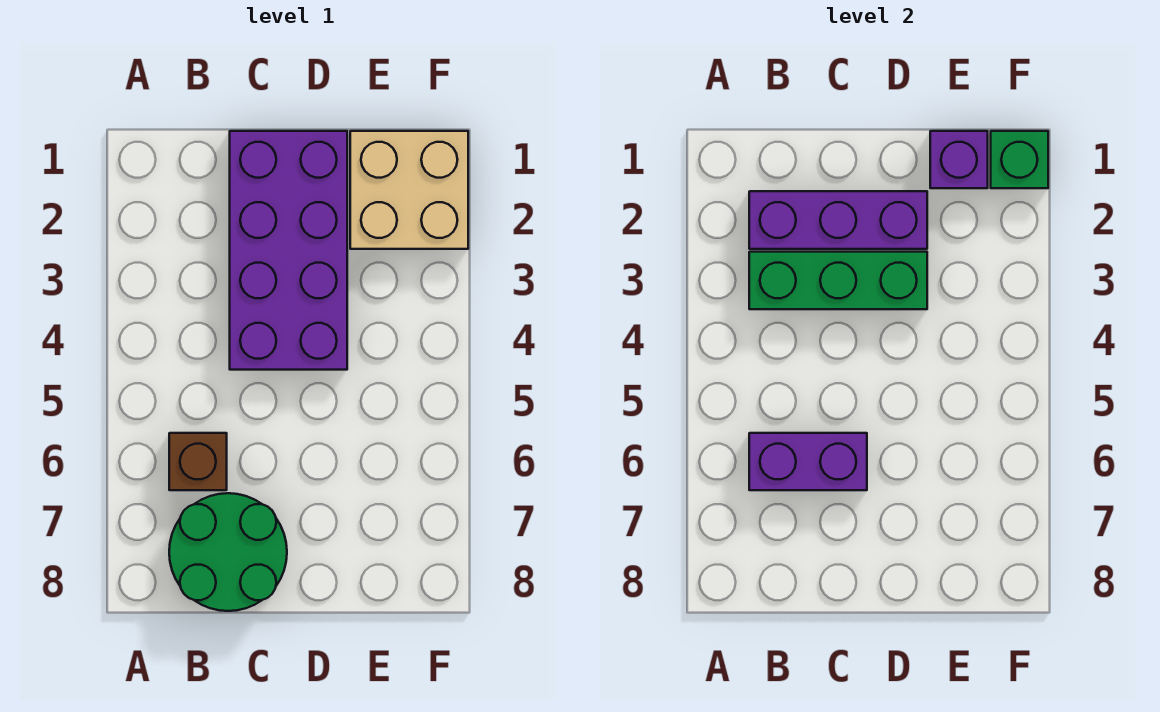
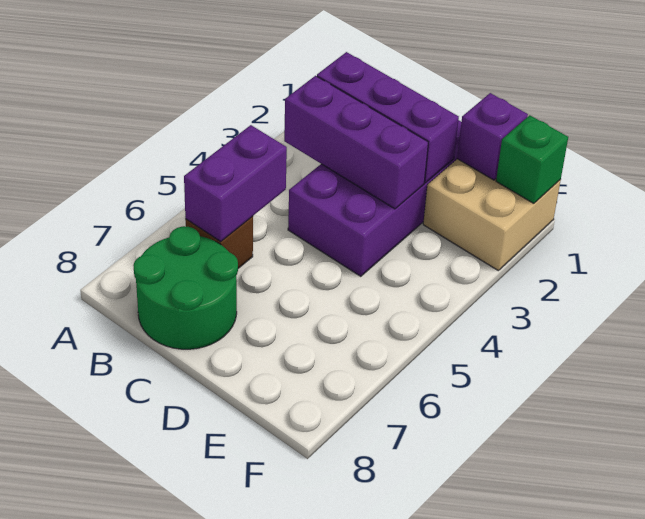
green 1x3 brick [749,252,927,309] -> purple 1x3 brick [284,76,428,209]
purple 1x2 brick [749,433,867,490] -> purple 1x2 brick turned to [184,125,287,242]

